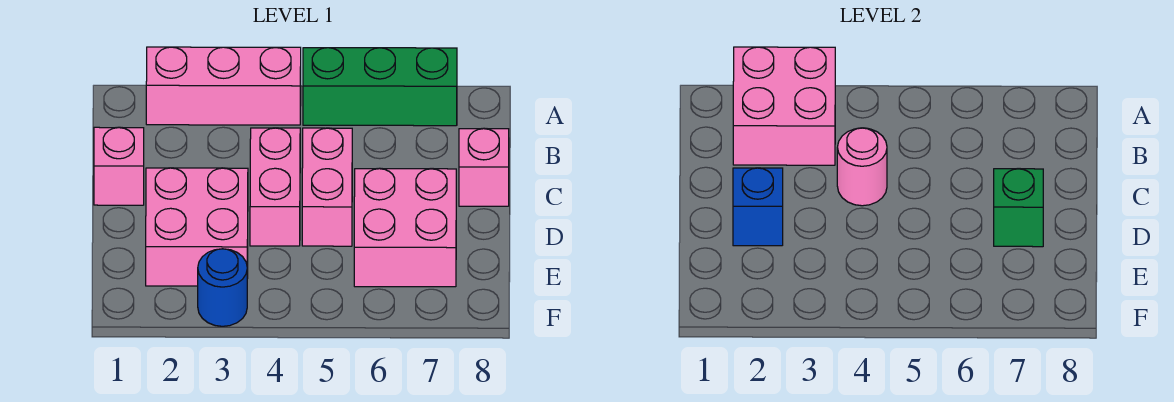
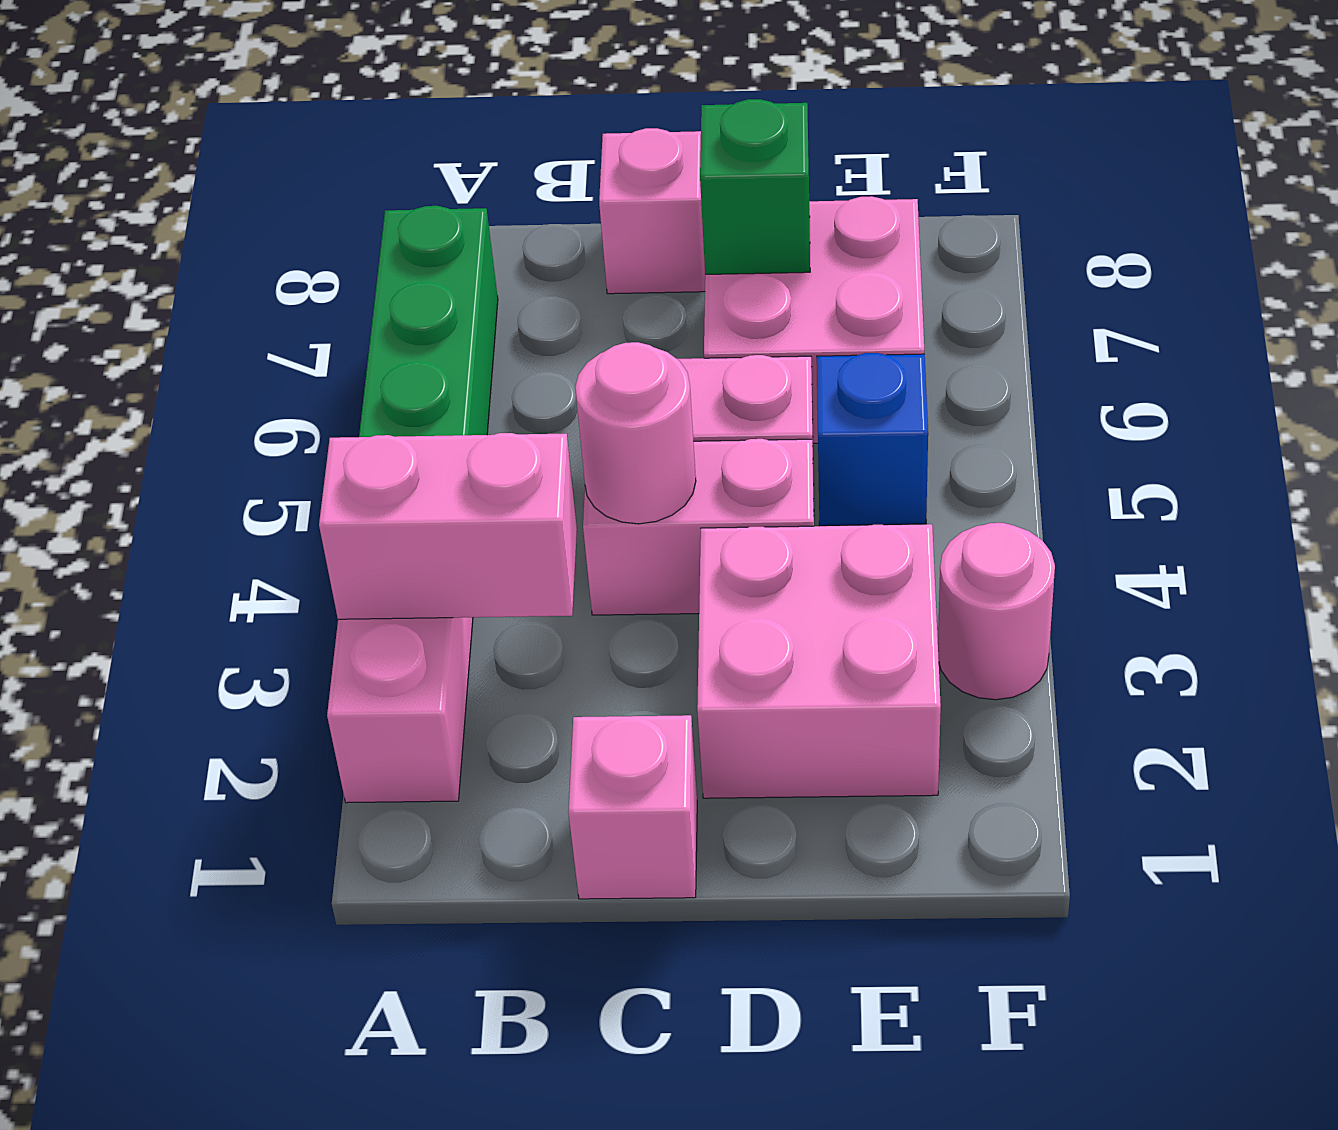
pink 2x2 brick [733,47,835,165] -> pink 1x2 brick [319,433,577,619]
blue 1x1 brick [733,168,783,246] -> blue 1x1 brick moved to [817,353,928,526]
blue 1x1 round brick [198,249,247,326] -> pink 1x1 round brick [938,523,1055,700]

